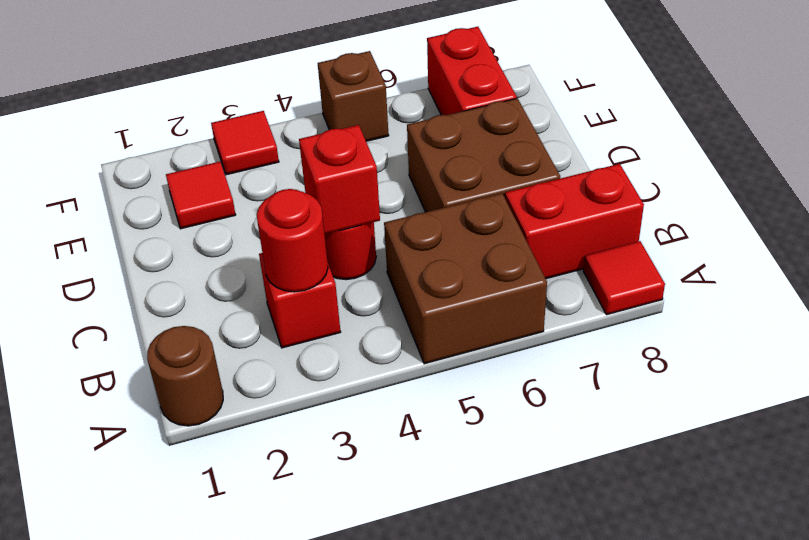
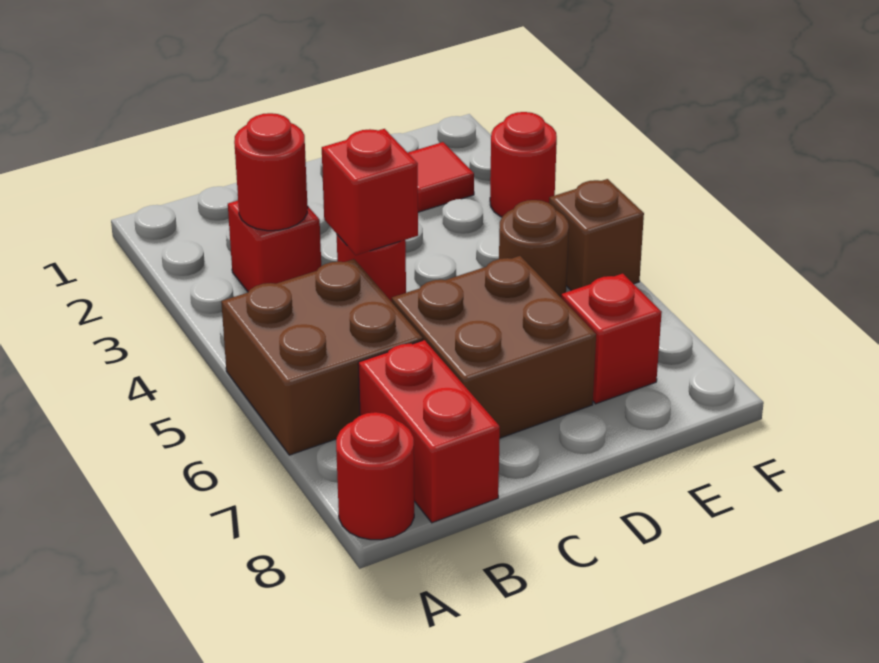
brown 1x1 round brick [147,326,223,426] -> brown 1x1 round brick moved to [499,200,569,297]
red 1x1 tile [583,241,665,315] -> red 1x1 round brick [336,412,414,540]
red 1x2 brick [427,27,517,115] -> red 1x1 brick [561,274,662,404]
red 1x1 tile [211,111,279,175] -> red 1x1 round brick [490,112,557,217]

